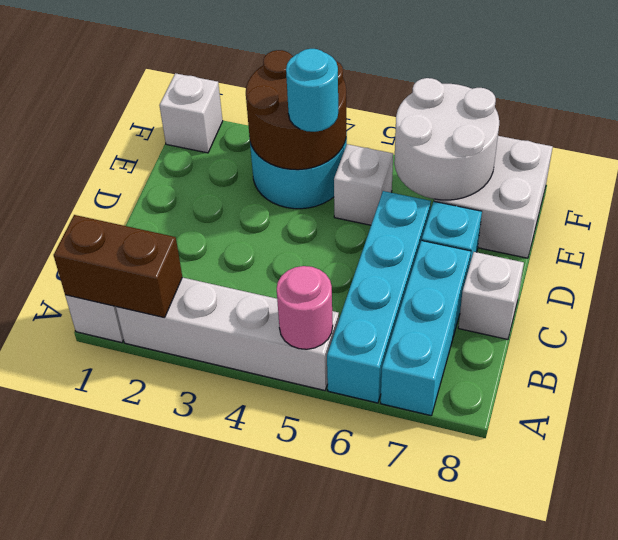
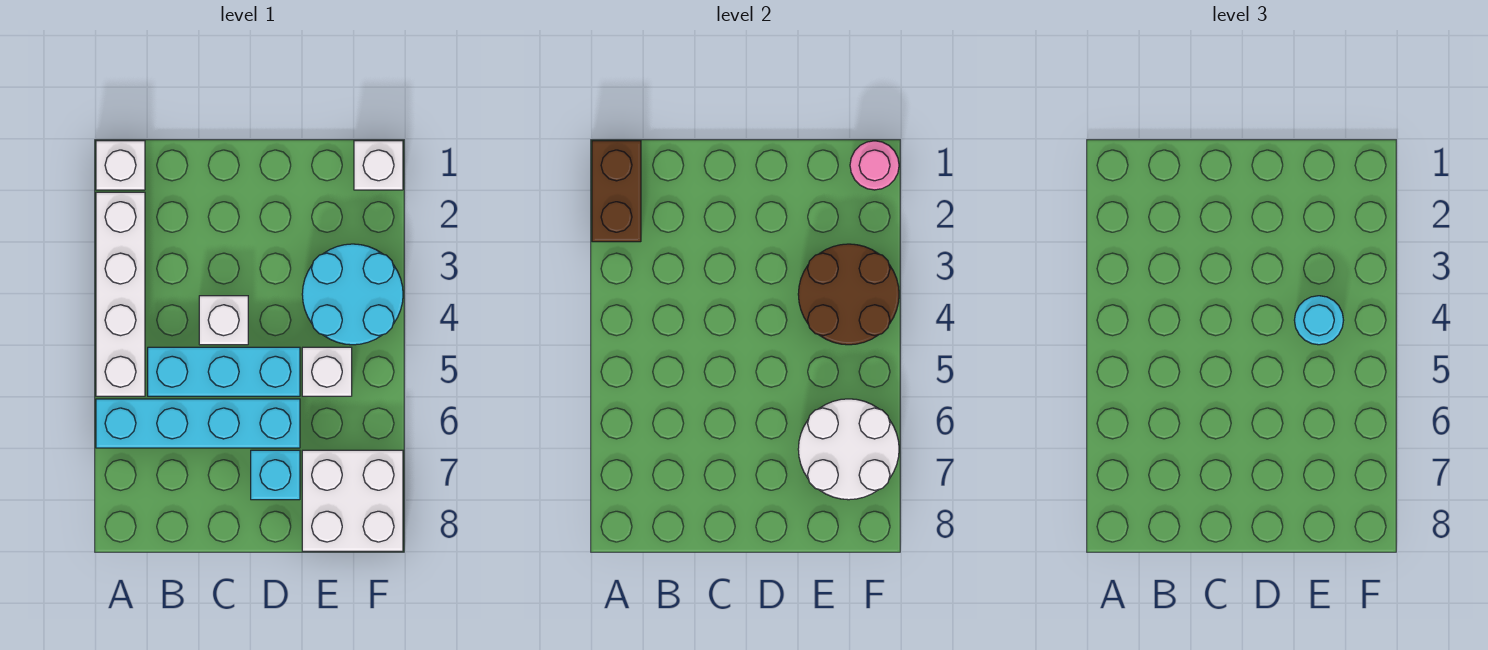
pink 1x1 round brick [277,266,333,349] -> pink 1x1 round brick moved to [850,141,899,190]
cyan 1x3 brick [381,241,471,416] -> cyan 1x3 brick moved to [148,347,300,396]
white 1x1 brick [458,252,524,339] -> white 1x1 brick moved to [199,296,248,345]

